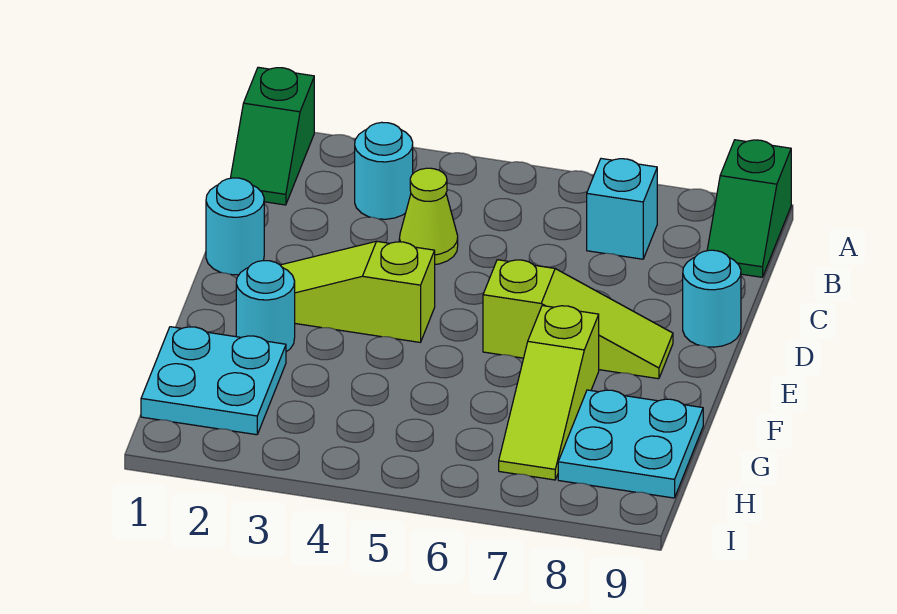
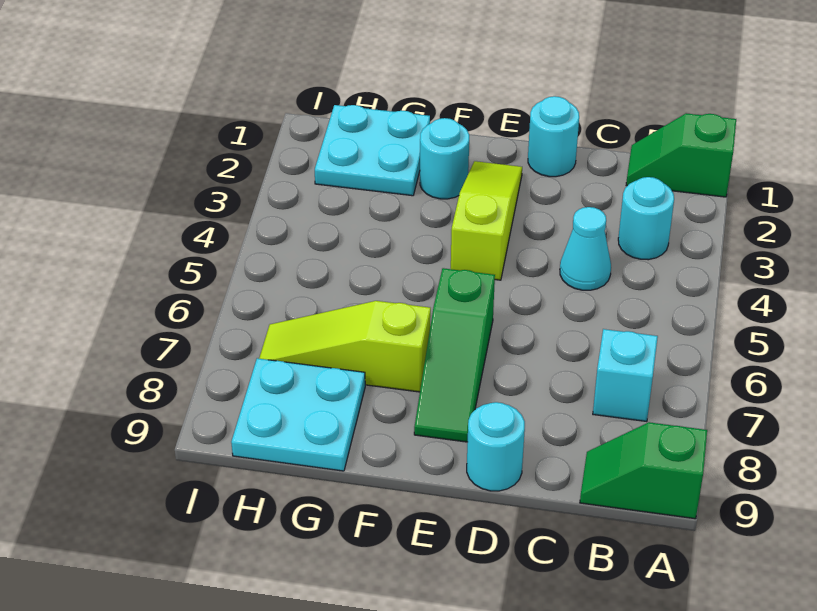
lime 1x1 cone [399,168,458,264] -> cyan 1x1 cone [560,207,611,290]
lime 1x3 slope [483,260,673,379] -> green 1x3 slope [414,268,495,442]

